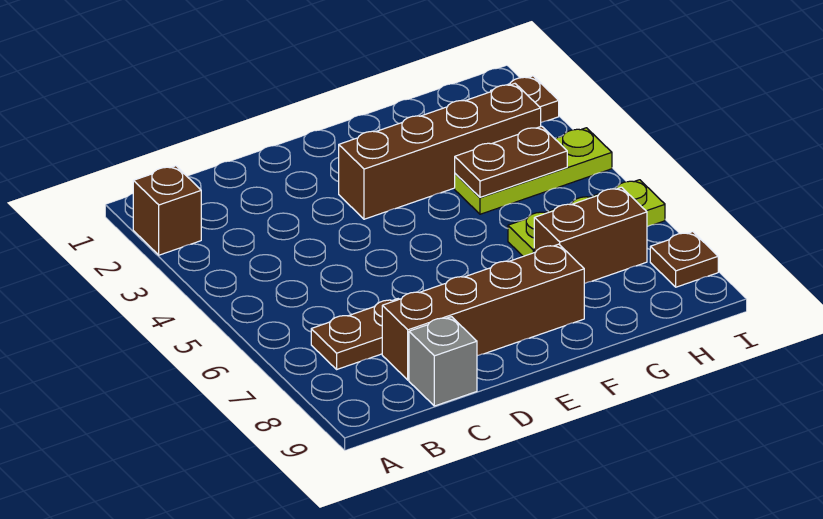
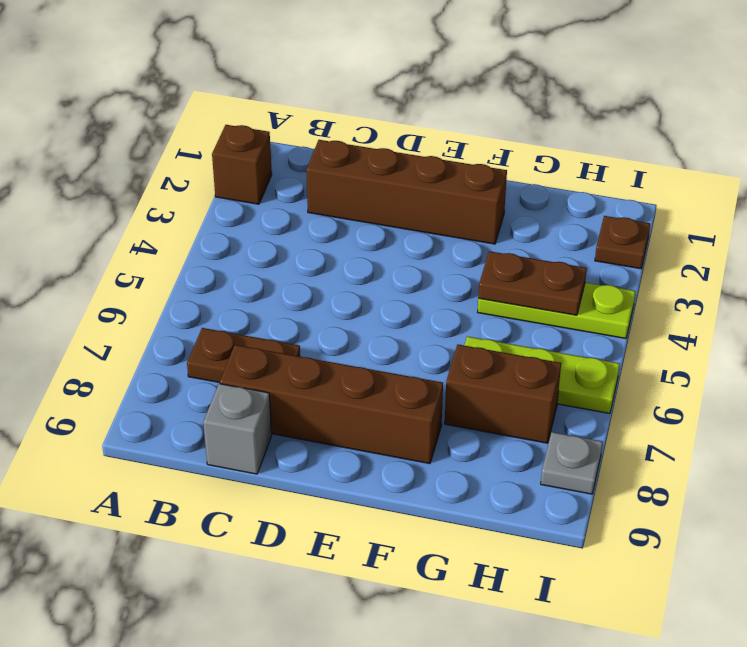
brown 1x4 brick [339,84,541,219] -> brown 1x4 brick moved to [306,140,507,244]
brown 1x1 plate [650,232,718,287] -> grey 1x1 plate [541,432,603,494]

